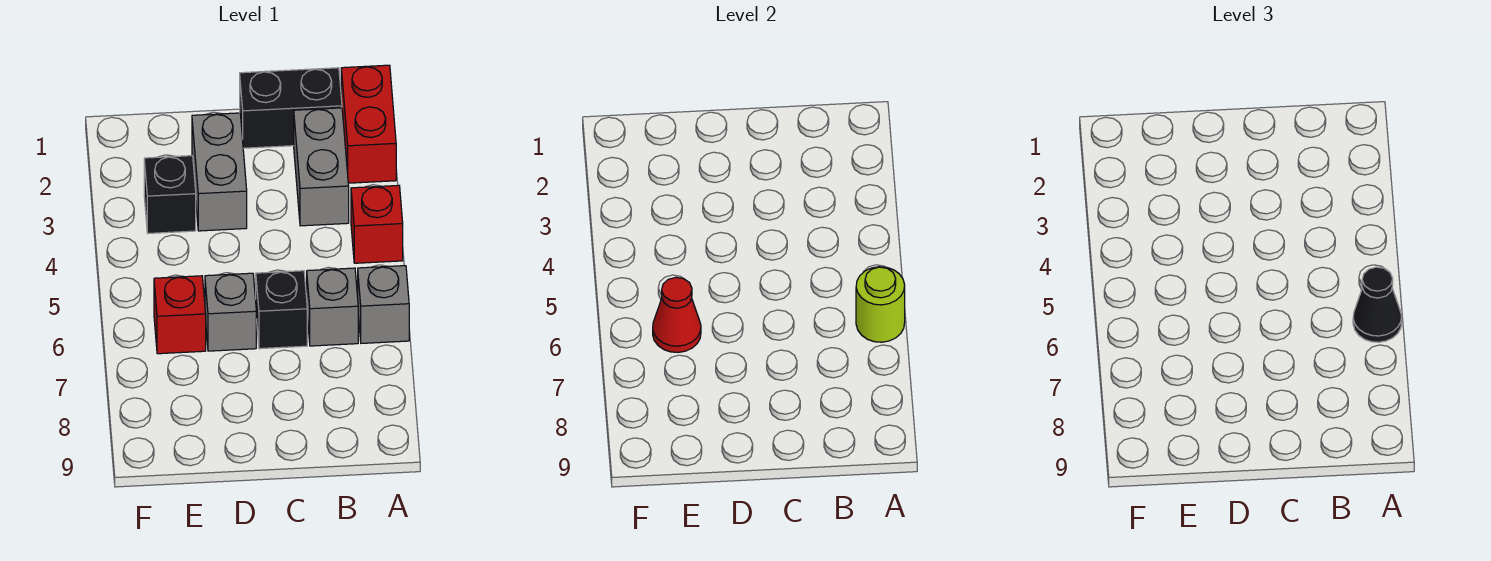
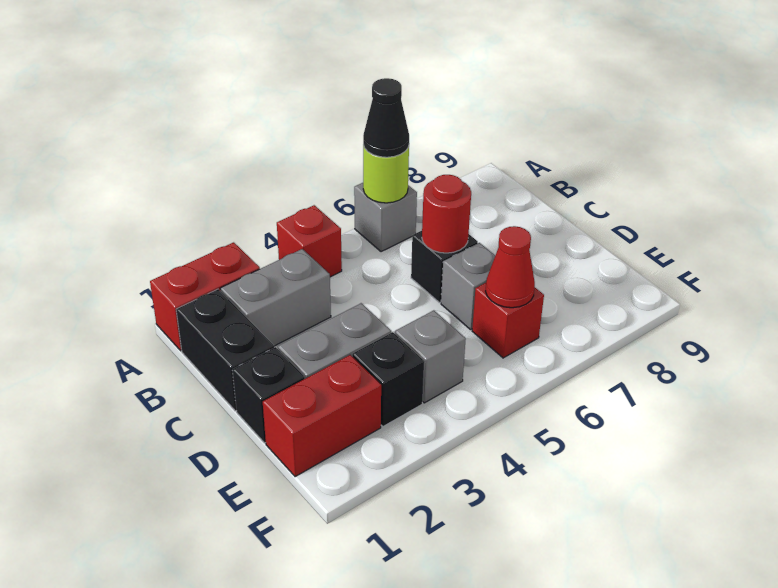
grey 1x1 brick [307,268,358,346] -> grey 1x1 brick moved to [395,310,466,403]
none -> red 1x1 round brick [422,175,471,253]
none -> black 1x1 brick [232,347,305,443]
none -> red 1x2 brick [263,355,381,477]

